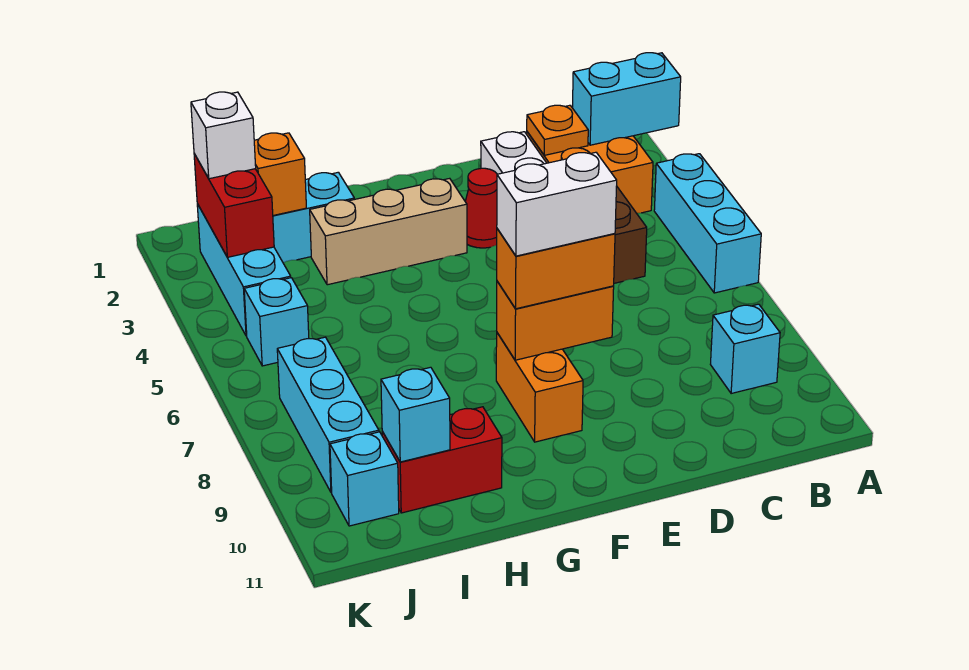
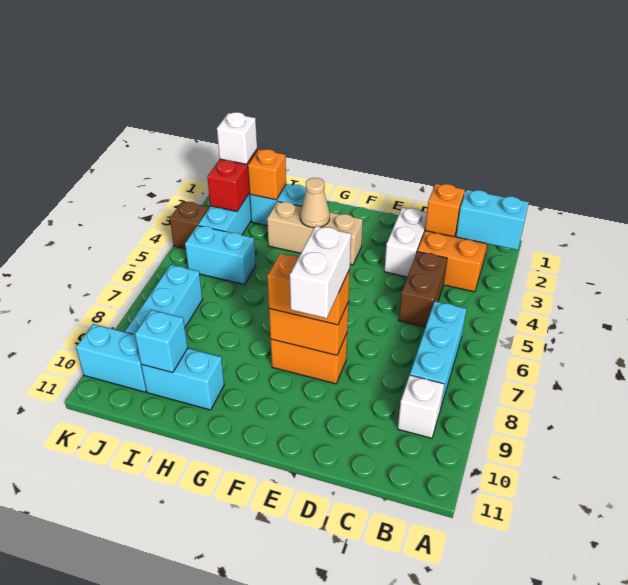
cyan 1x3 brick [654,154,761,293] -> cyan 1x3 brick moved to [410,301,466,409]
cyan 1x1 brick [710,304,780,394] -> white 1x1 brick [398,375,444,438]
orange 1x1 plate [527,105,588,155] -> orange 1x1 brick [425,184,465,237]
red 1x1 cone [465,168,497,248] -> none
white 1x2 brick [497,152,617,256] -> white 1x2 brick turned to [290,226,351,318]
orange 1x2 brick [496,333,583,442] -> orange 1x2 brick turned to [271,334,347,384]
none -> tan 1x1 cone [300,178,330,228]
red 1x2 brick [382,407,502,513] -> cyan 1x2 brick [141,348,224,410]
cyan 1x1 brick [244,278,309,366] -> cyan 1x2 brick [185,225,256,285]
cyan 1x1 brick [330,432,399,526] -> cyan 1x2 brick [76,324,146,392]
none -> brown 1x1 brick [170,201,209,249]

